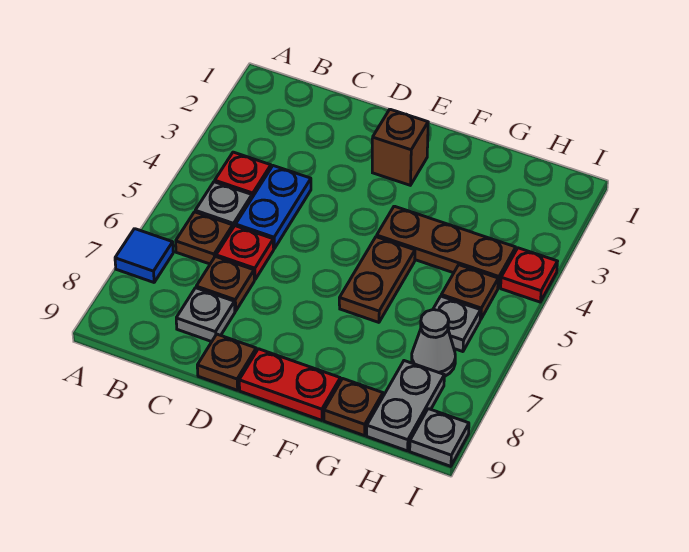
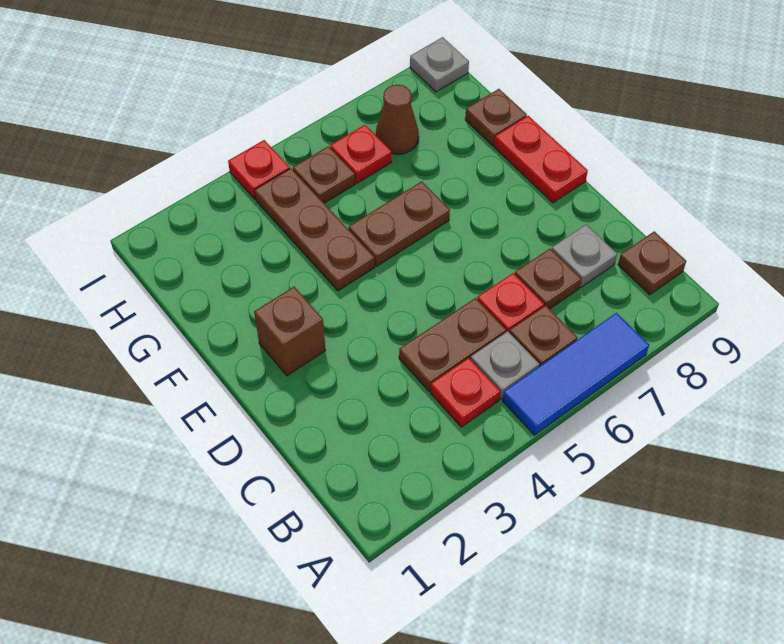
blue 1x1 tile [115,229,173,282] -> blue 1x3 tile [503,313,649,435]
blue 1x2 plate [236,166,311,248] -> brown 1x2 plate [399,298,506,391]
brown 1x1 plate [197,334,256,390] -> brown 1x1 plate moved to [618,231,686,295]
grey 1x1 plate [433,296,481,352] -> red 1x1 plate [330,125,392,183]
grey 1x1 cone [412,310,455,377] -> brown 1x1 cone [376,85,419,155]
grey 1x2 plate [367,361,444,451] -> none

